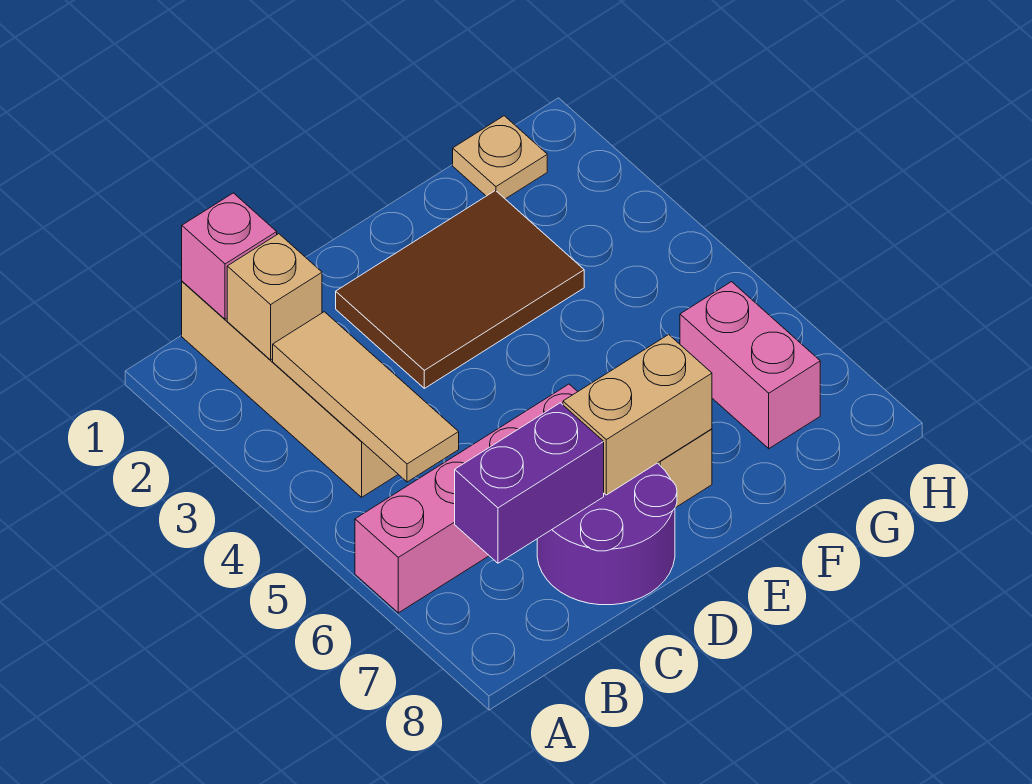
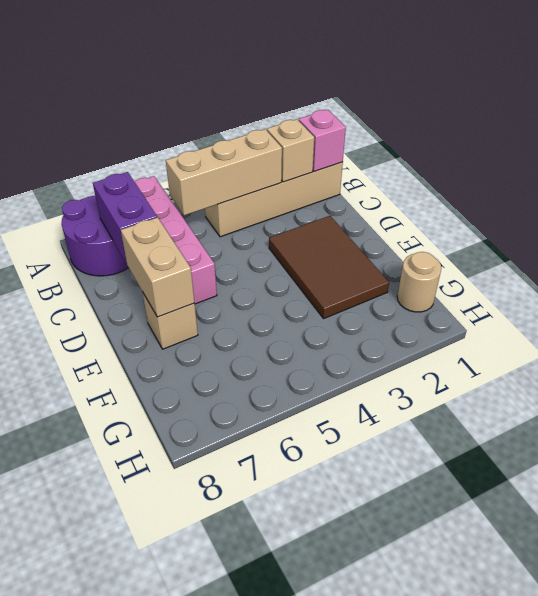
tan 1x3 tile [273,312,459,482] -> tan 1x3 brick [166,129,282,216]
purple 2x2 round brick [537,463,677,605] -> purple 2x2 round brick moved to [62,196,129,276]
tan 1x1 plate [453,116,547,199] -> tan 1x1 round brick [397,252,441,312]
pink 1x2 brick [680,282,820,449] -> none

